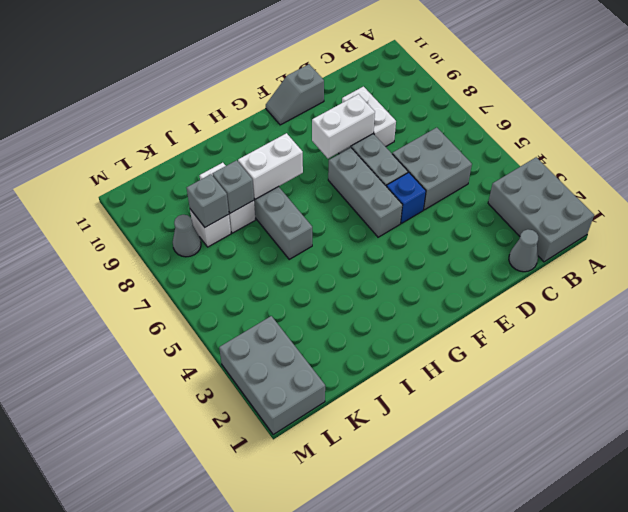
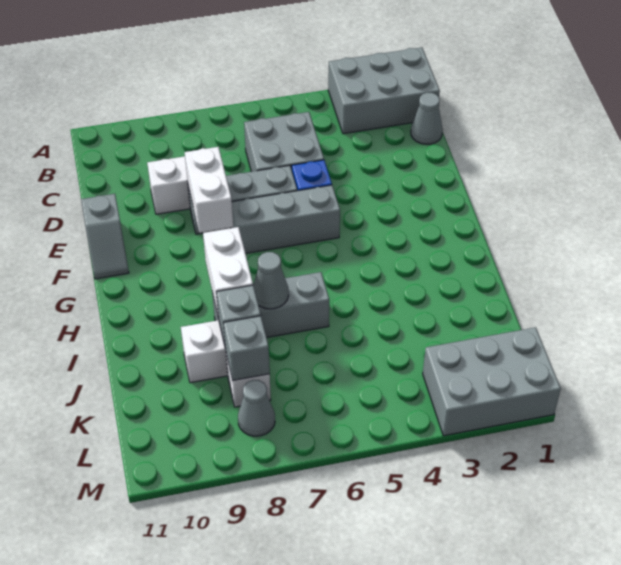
none -> grey 1x1 cone [253,252,289,309]

